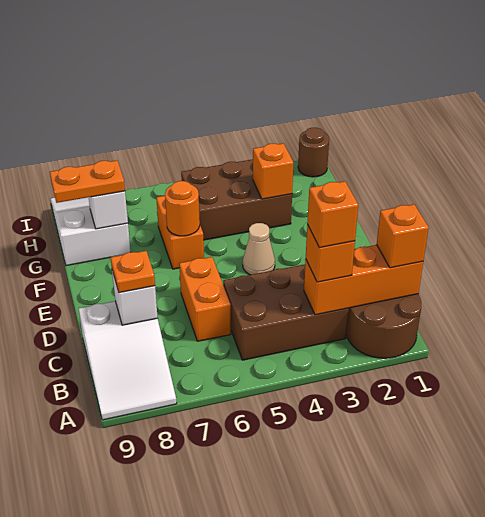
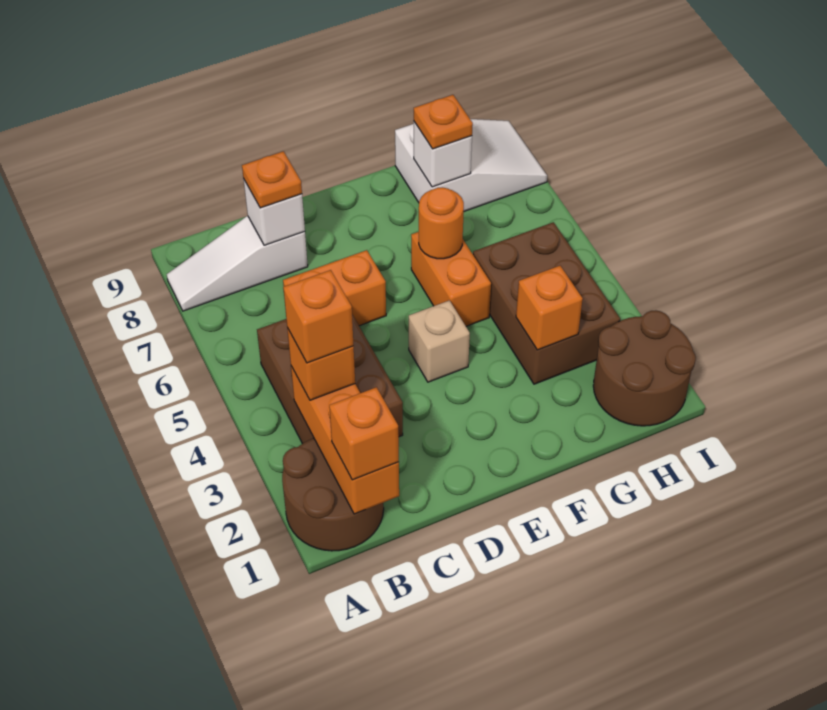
white 2x3 slope [79,301,177,420] -> white 1x3 slope [167,216,308,311]
tan 1x1 cone [243,223,275,275] -> tan 1x1 brick [409,300,470,382]
orange 1x2 brick [156,196,204,269] -> orange 1x2 brick turned to [411,232,491,326]
orange 1x2 plate [50,160,125,203] -> orange 1x1 plate [414,95,473,149]
brown 1x1 round brick [298,128,329,177] -> brown 2x2 round brick [593,310,696,426]

